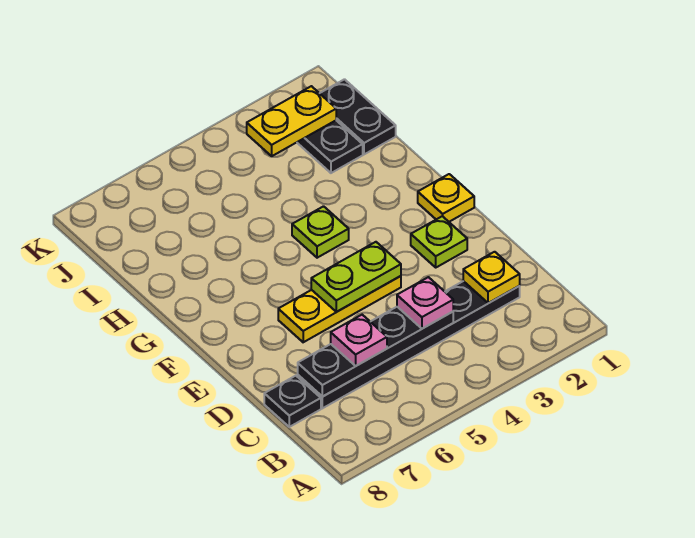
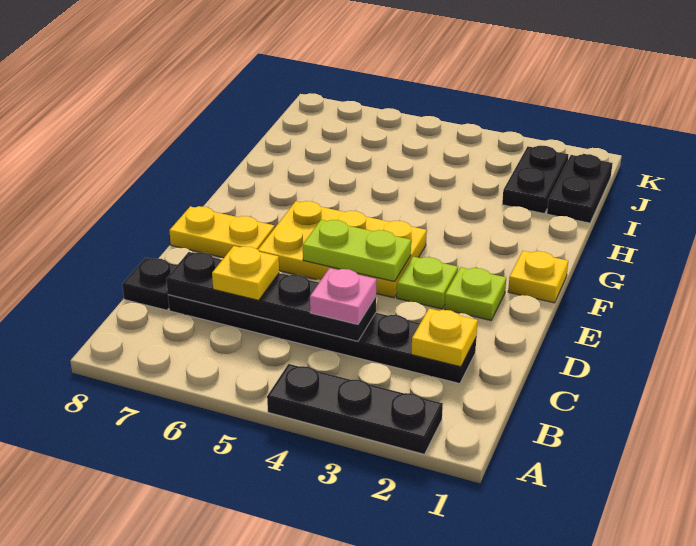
none -> black 1x3 plate [267,364,443,454]
pink 1x1 plate [331,315,387,366] -> yellow 1x1 plate [212,246,279,300]
yellow 1x3 plate [278,276,401,342] -> yellow 2x3 plate [258,201,427,298]
lime 1x1 plate [292,206,349,258] -> lime 1x1 plate moved to [397,257,458,309]
yellow 1x2 plate [247,86,336,156] -> yellow 1x2 plate moved to [169,206,274,258]

